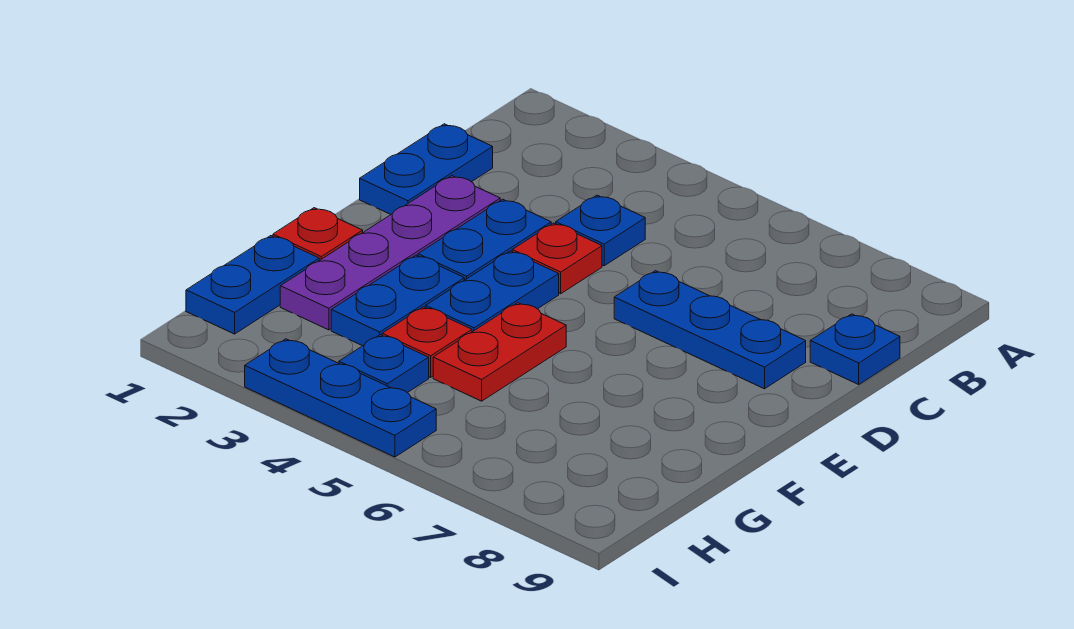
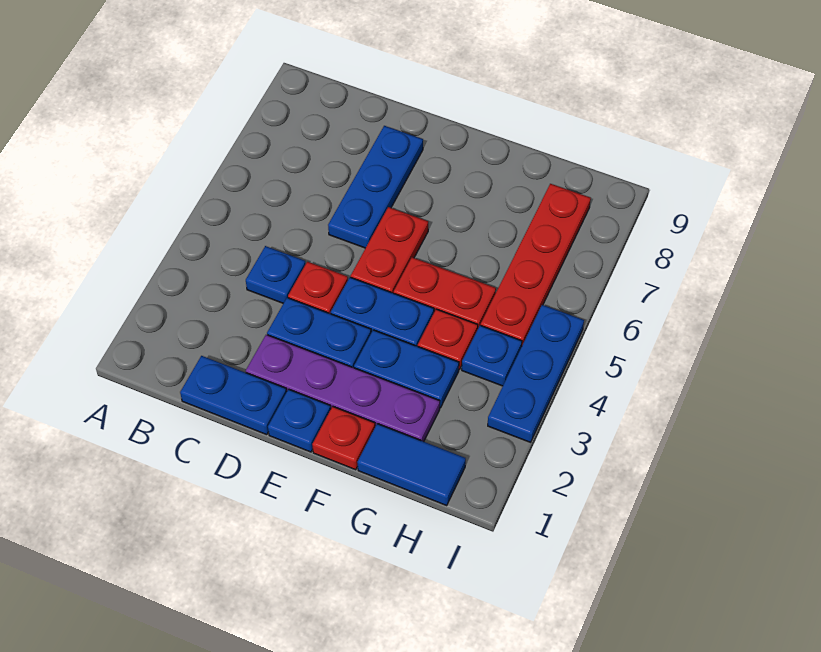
blue 1x1 plate [810,314,900,384] -> blue 1x1 plate moved to [268,389,331,452]
none -> red 1x2 plate [351,207,428,293]
blue 1x2 plate [186,236,319,334] -> blue 1x2 tile [357,424,466,505]
none -> red 1x4 plate [481,184,591,345]

